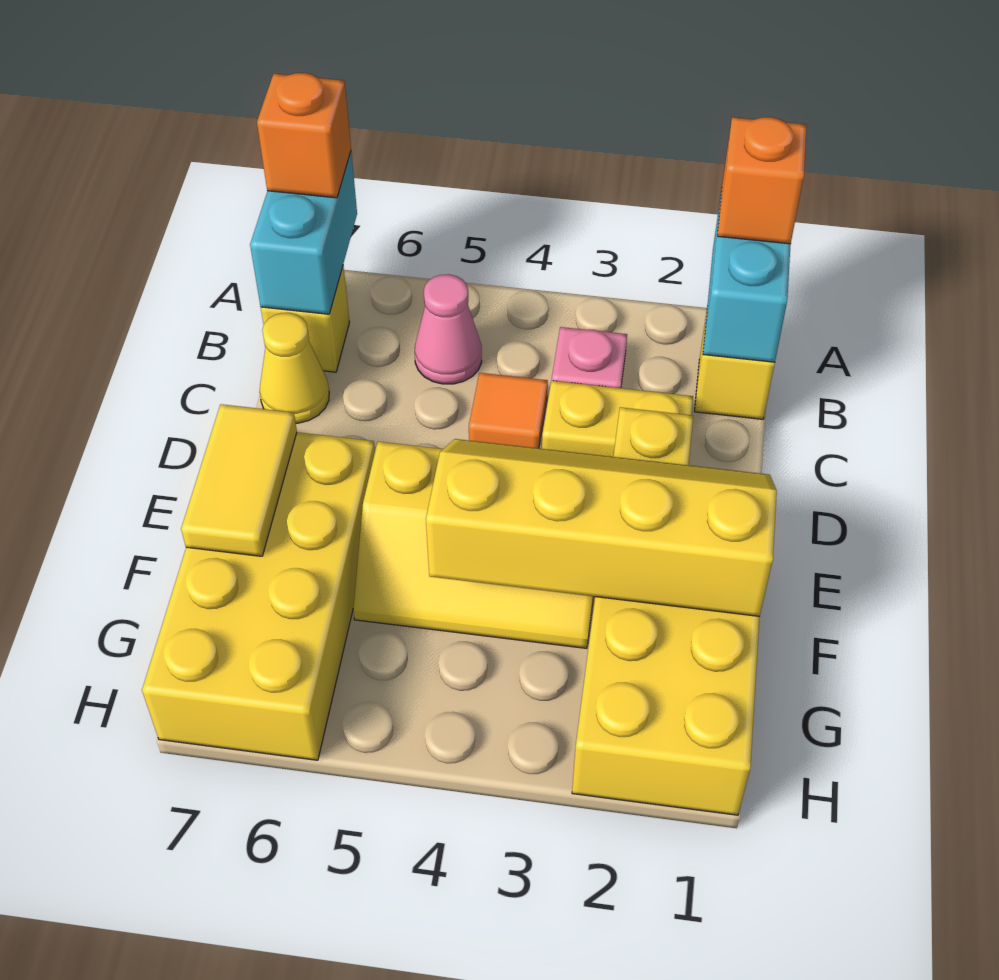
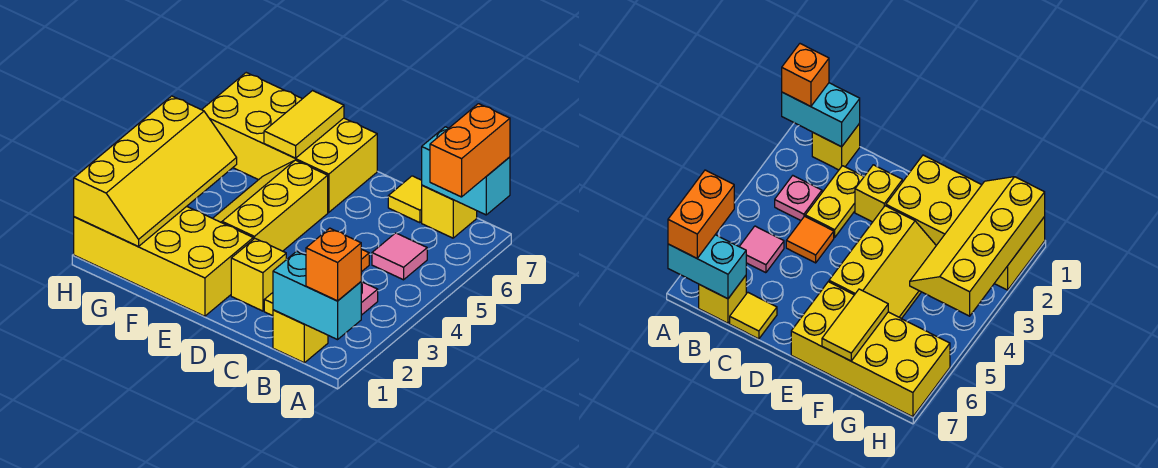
orange 1x1 brick [257,73,351,198] -> orange 1x2 brick [430,104,510,197]
pink 1x1 cone [415,274,482,384] -> pink 1x1 tile [372,233,427,280]
yellow 1x1 cone [260,313,329,423] -> yellow 1x1 tile [388,176,422,223]
yellow 2x4 slope [426,439,777,616] -> yellow 2x4 slope moved to [74,96,237,246]
yellow 1x2 tile [181,404,297,556] -> yellow 1x2 tile turned to [264,91,344,158]

